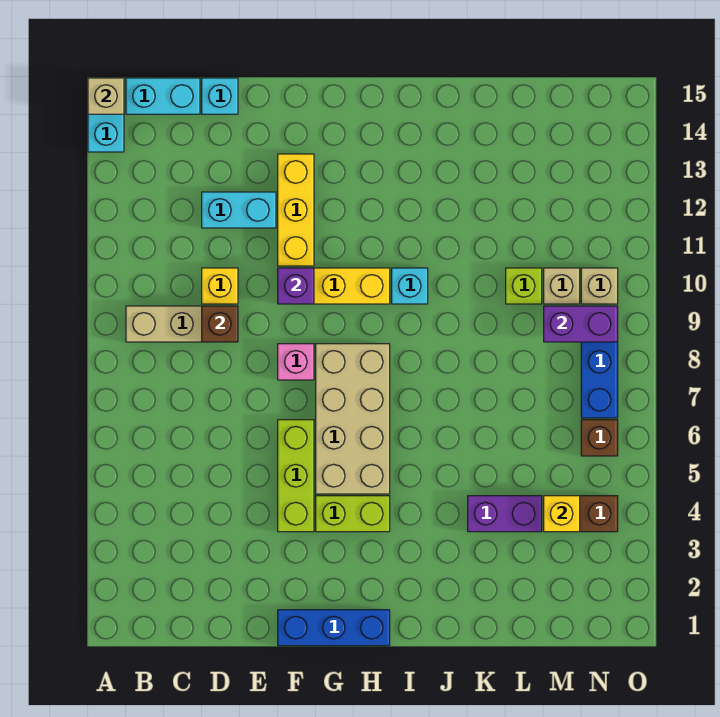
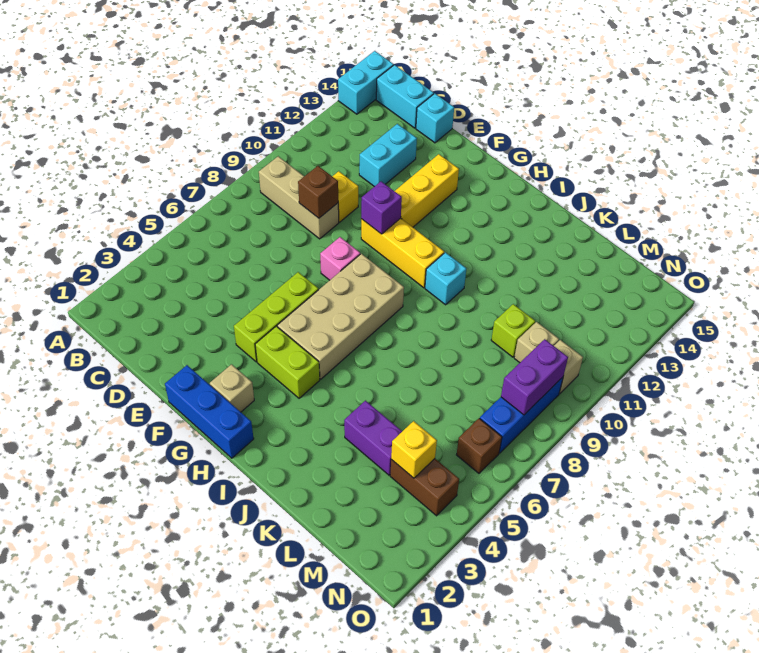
tan 1x1 brick [88,78,124,114] -> tan 1x1 brick moved to [210,364,254,412]
cyan 1x2 brick [202,192,276,228] -> cyan 1x2 brick turned to [359,124,417,187]
purple 1x2 brick [544,306,618,342] -> purple 1x2 brick turned to [501,339,568,415]

